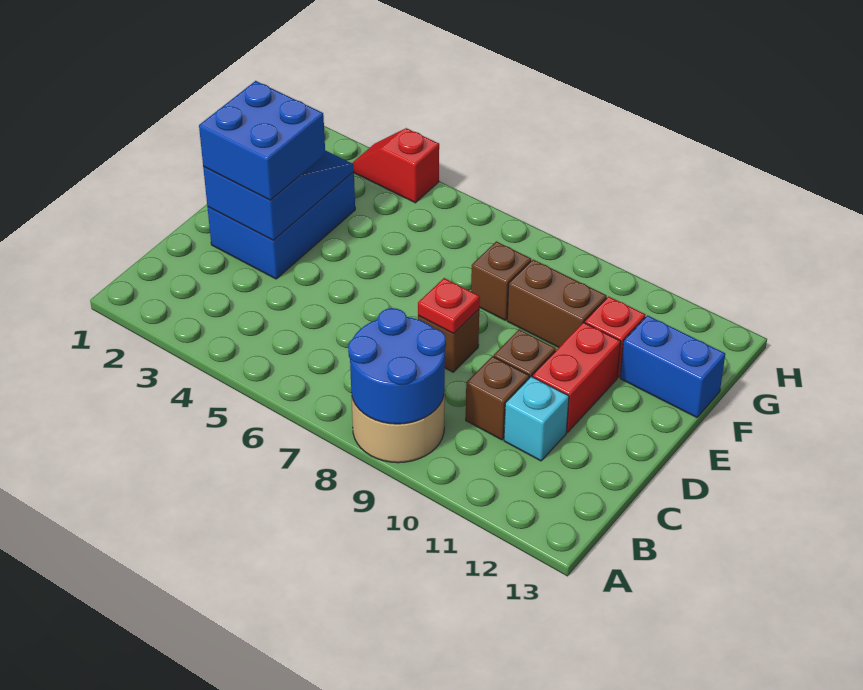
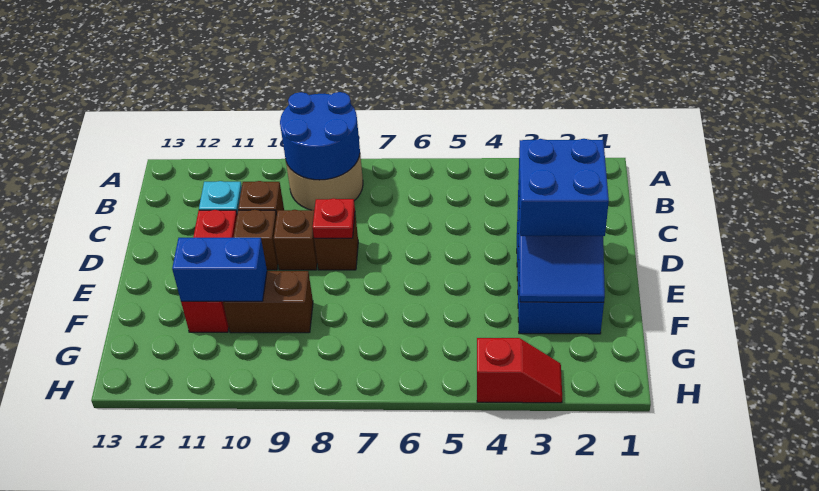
brown 1x1 brick [471,241,531,320] -> brown 1x1 brick moved to [274,210,317,270]
blue 1x2 brick [620,315,725,417] -> blue 1x2 brick moved to [172,237,267,301]

